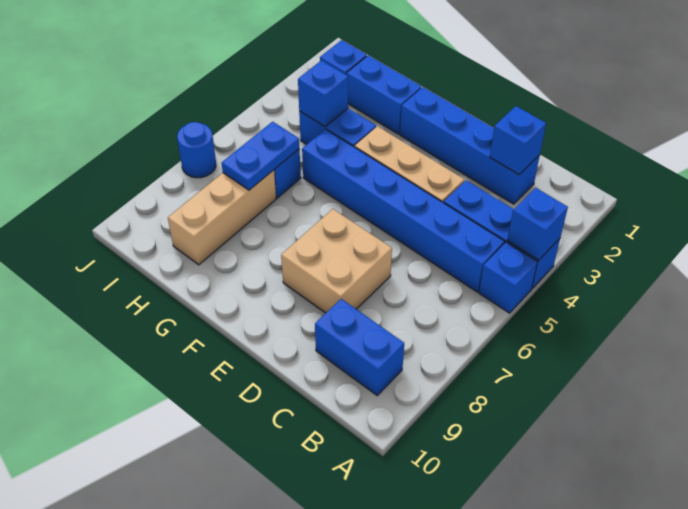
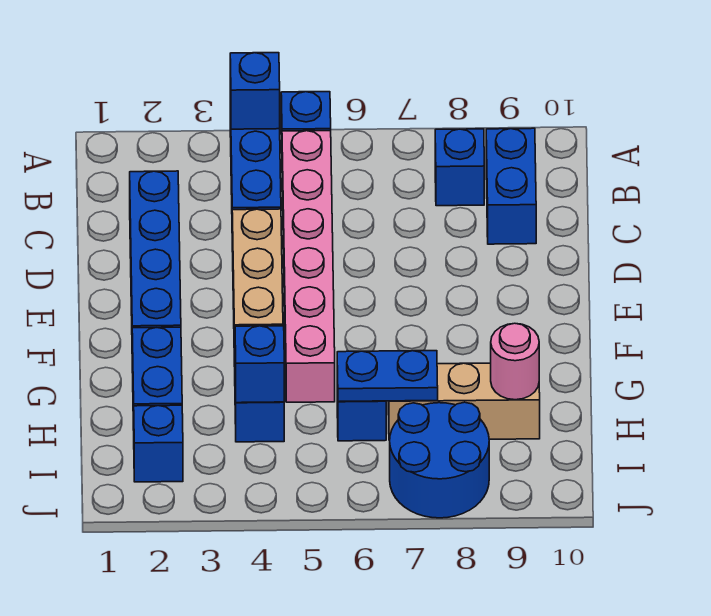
blue 1x6 brick [302,129,505,292] -> pink 1x6 brick [282,131,335,402]
blue 1x1 brick [490,106,546,174] -> blue 1x1 brick moved to [435,129,484,206]
tan 2x2 brick [281,209,392,313] -> none
none -> pink 1x1 round brick [491,323,539,400]
blue 1x1 round brick [177,122,216,178] -> blue 2x2 round brick [390,402,489,518]

